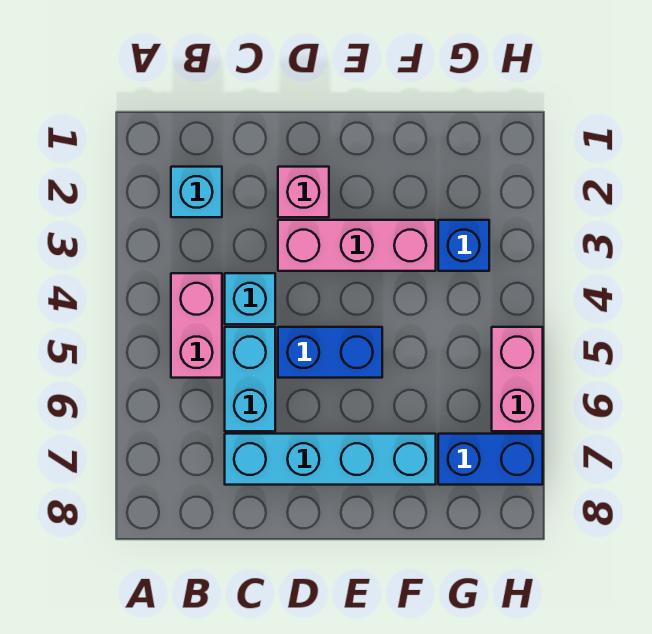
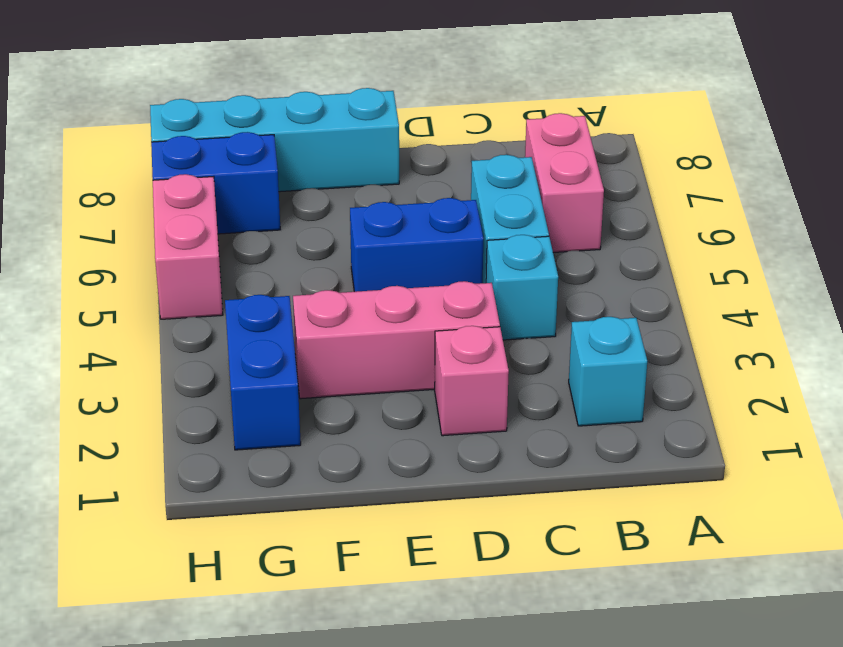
pink 1x2 brick [171,273,222,378] -> pink 1x2 brick moved to [525,113,604,253]
cyan 1x4 brick [225,434,436,485] -> cyan 1x4 brick moved to [150,88,399,192]
blue 1x1 brick [438,220,489,271] -> blue 1x2 brick [225,295,301,450]

